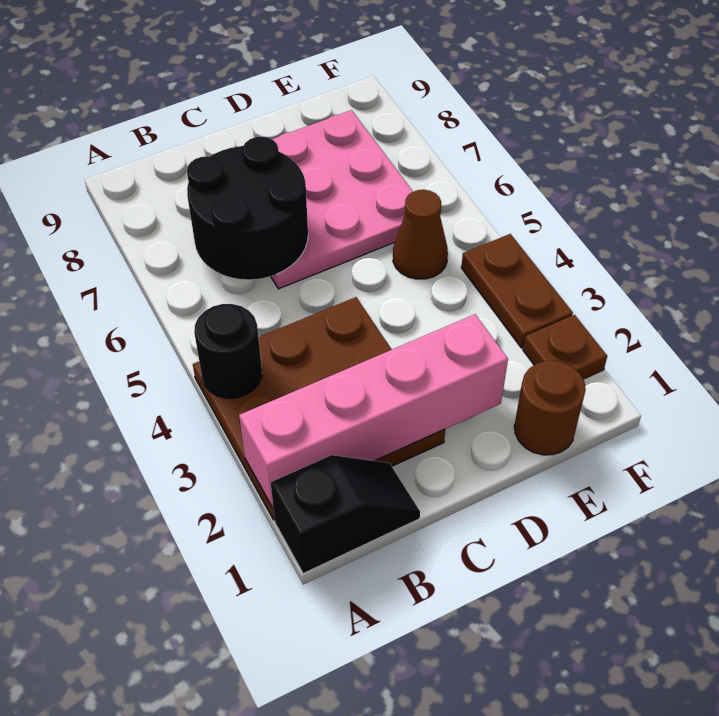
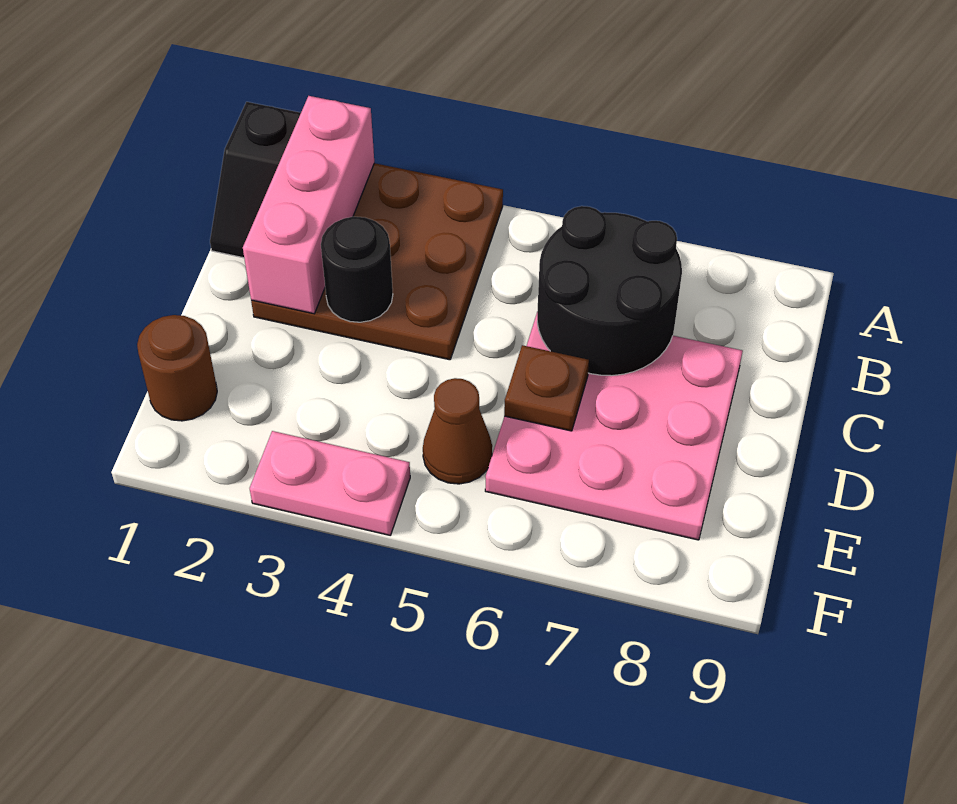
pink 1x4 brick [239,314,508,507] -> pink 1x3 brick [243,96,374,314]
black 1x1 round brick [194,304,262,398] -> black 1x1 round brick moved to [321,217,393,322]
brown 1x1 plate [523,315,607,379] -> brown 1x1 plate moved to [504,345,589,431]
brown 1x2 plate [461,234,573,348] -> pink 1x2 plate [250,431,410,535]

